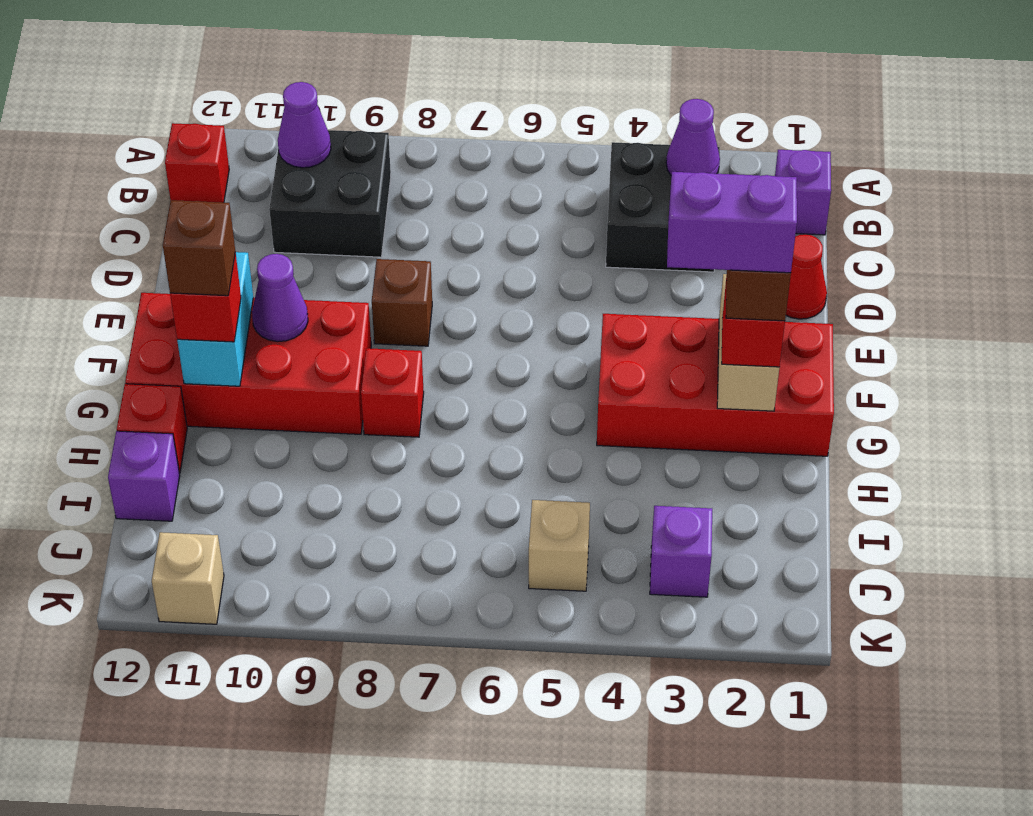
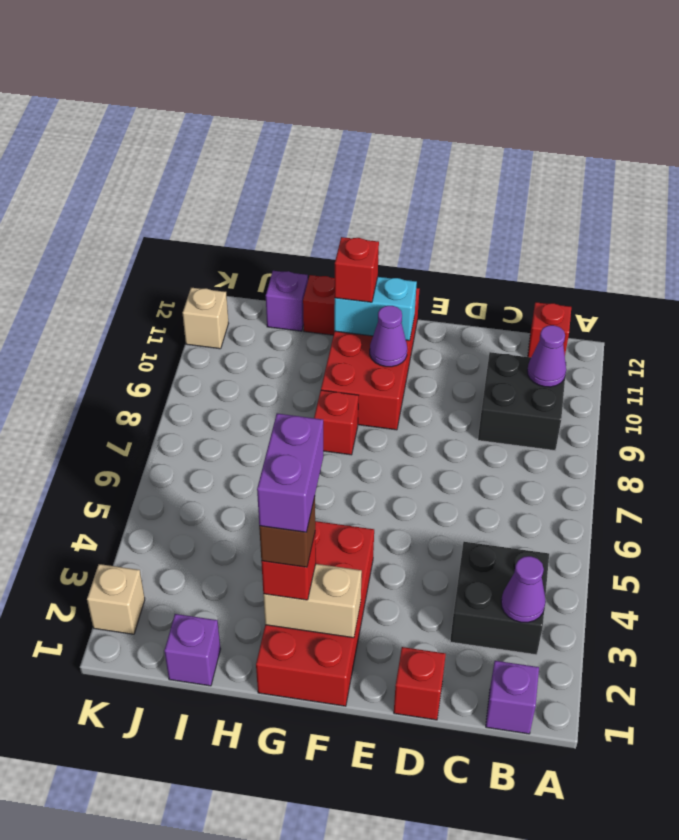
red 1x1 cone [786,234,827,319] -> red 1x1 brick [394,647,446,720]
brown 1x1 brick [372,259,432,346] -> none
brown 1x1 brick [163,200,235,296] -> none
purple 1x1 brick [650,506,712,597] -> purple 1x1 brick moved to [164,614,220,686]
tan 1x1 brick [529,500,590,591] -> tan 1x1 brick moved to [87,564,145,634]

